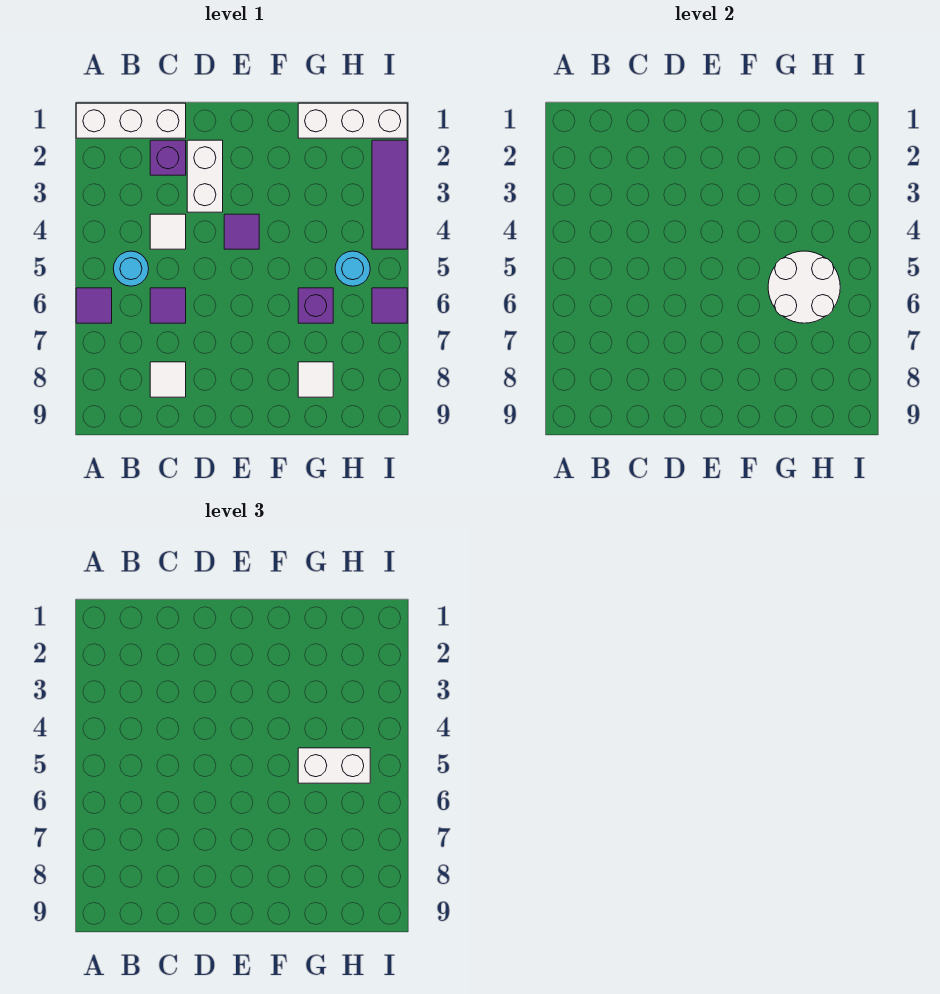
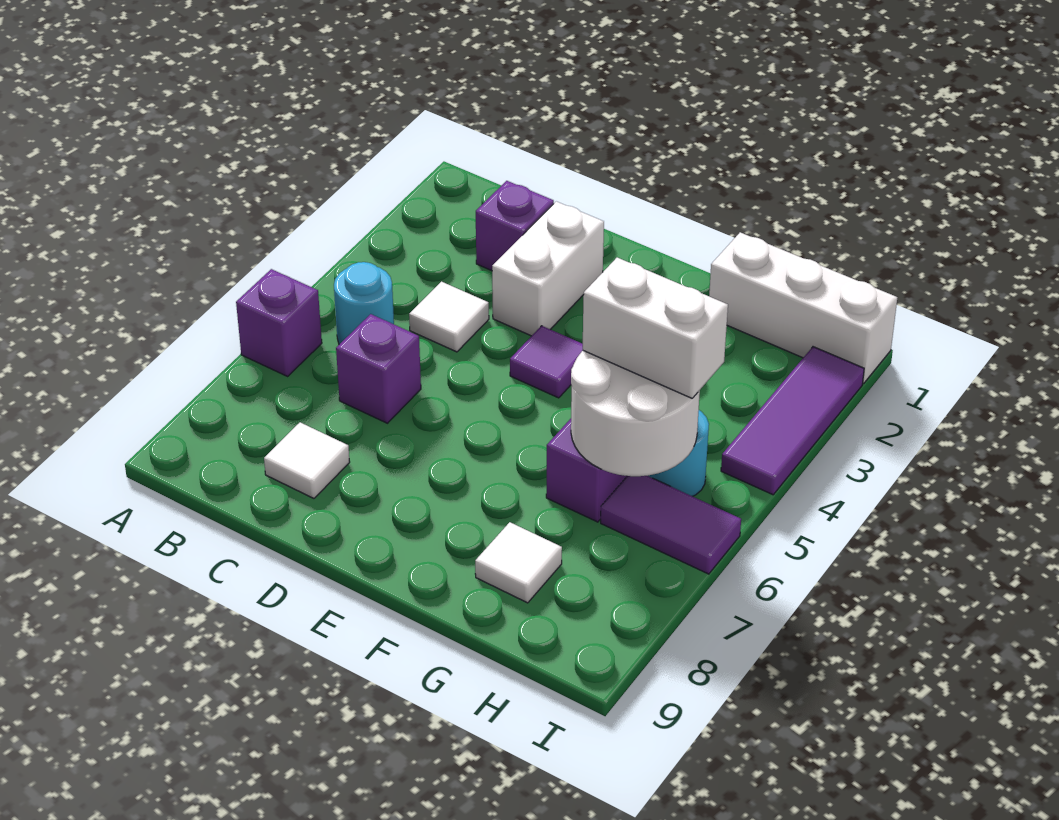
white 1x3 brick [76,103,186,138] -> none
purple 1x1 tile [76,288,112,323] -> purple 1x1 brick [236,269,322,376]
purple 1x1 tile [150,288,186,323] -> purple 1x1 brick [336,314,421,423]
purple 1x1 tile [372,288,407,323] -> purple 1x2 tile [601,476,741,574]

